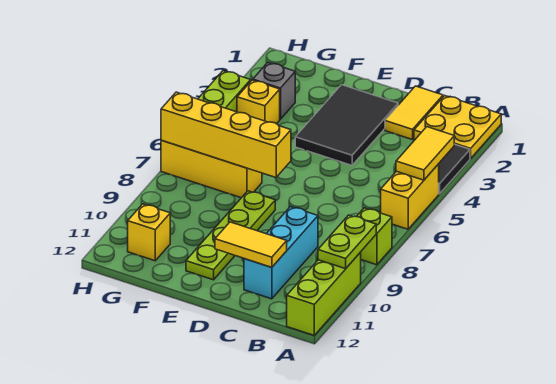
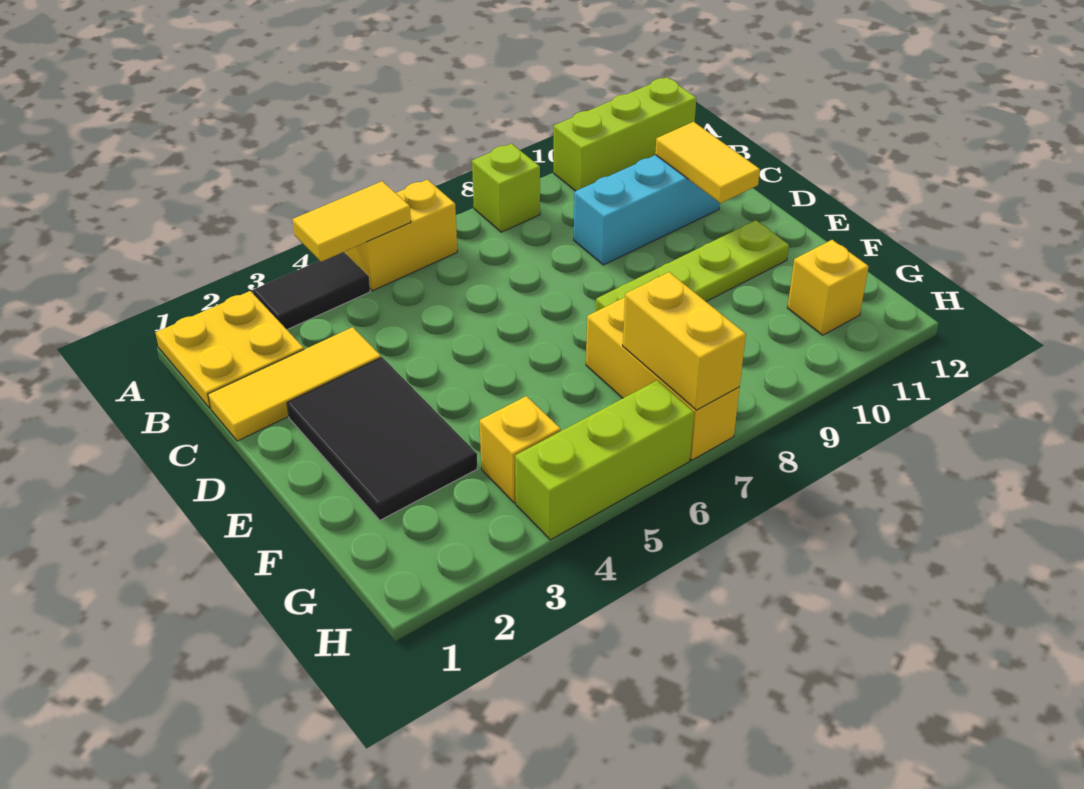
lime 1x2 plate [318,215,376,269] -> none
yellow 1x2 tile [385,86,443,140] -> yellow 1x3 tile [208,327,381,441]
black 2x3 tile [295,85,398,165] -> black 2x3 tile turned to [287,357,477,520]
yellow 1x4 brick [161,92,291,178] -> yellow 1x2 brick [623,272,746,410]
grey 1x1 brick [253,63,295,119] -> none

